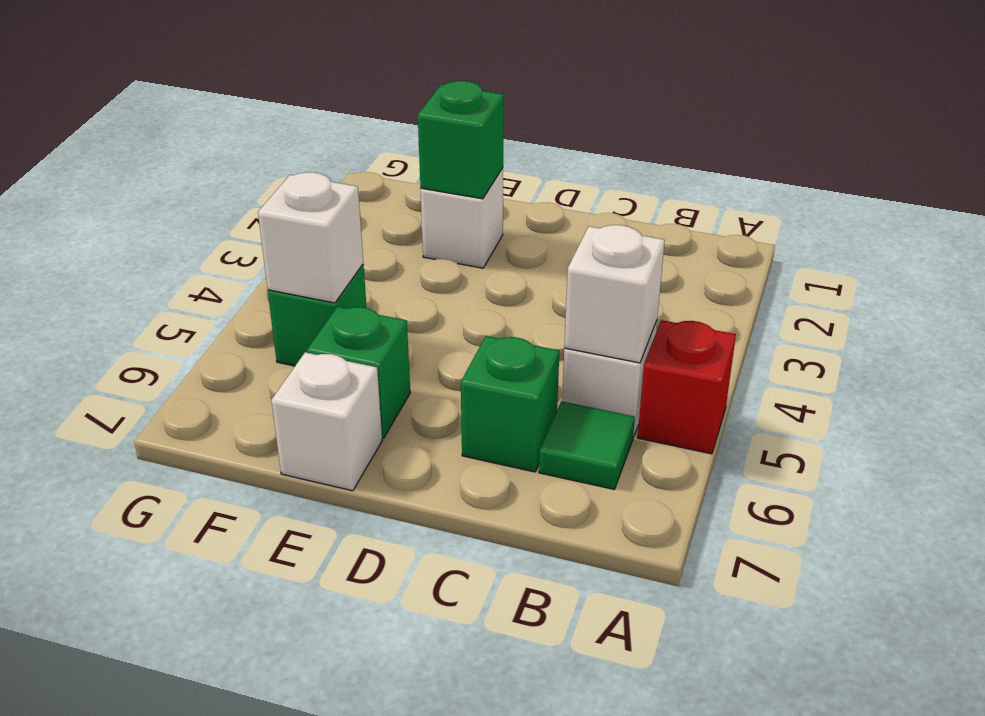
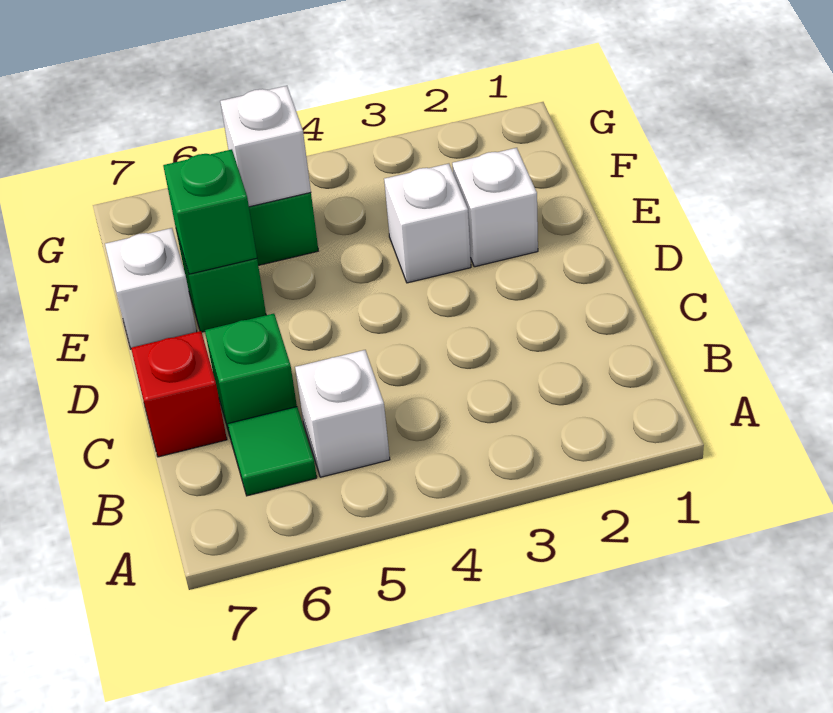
red 1x1 brick [638,320,736,454] -> red 1x1 brick moved to [131,331,227,457]
white 1x1 brick [564,225,665,363] -> white 1x1 brick moved to [384,164,471,283]
green 1x1 brick [418,81,504,199] -> green 1x1 brick moved to [163,149,257,274]

